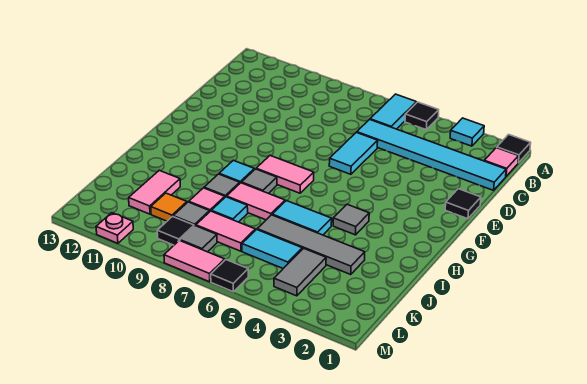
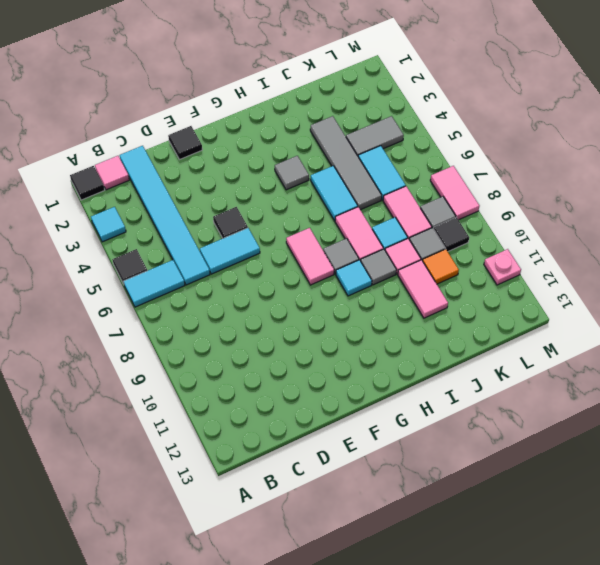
pink 1x2 tile [129,170,180,214] -> pink 1x2 tile turned to [398,260,448,318]
black 1x1 tile [211,260,248,292] -> black 1x1 tile moved to [213,207,248,238]

